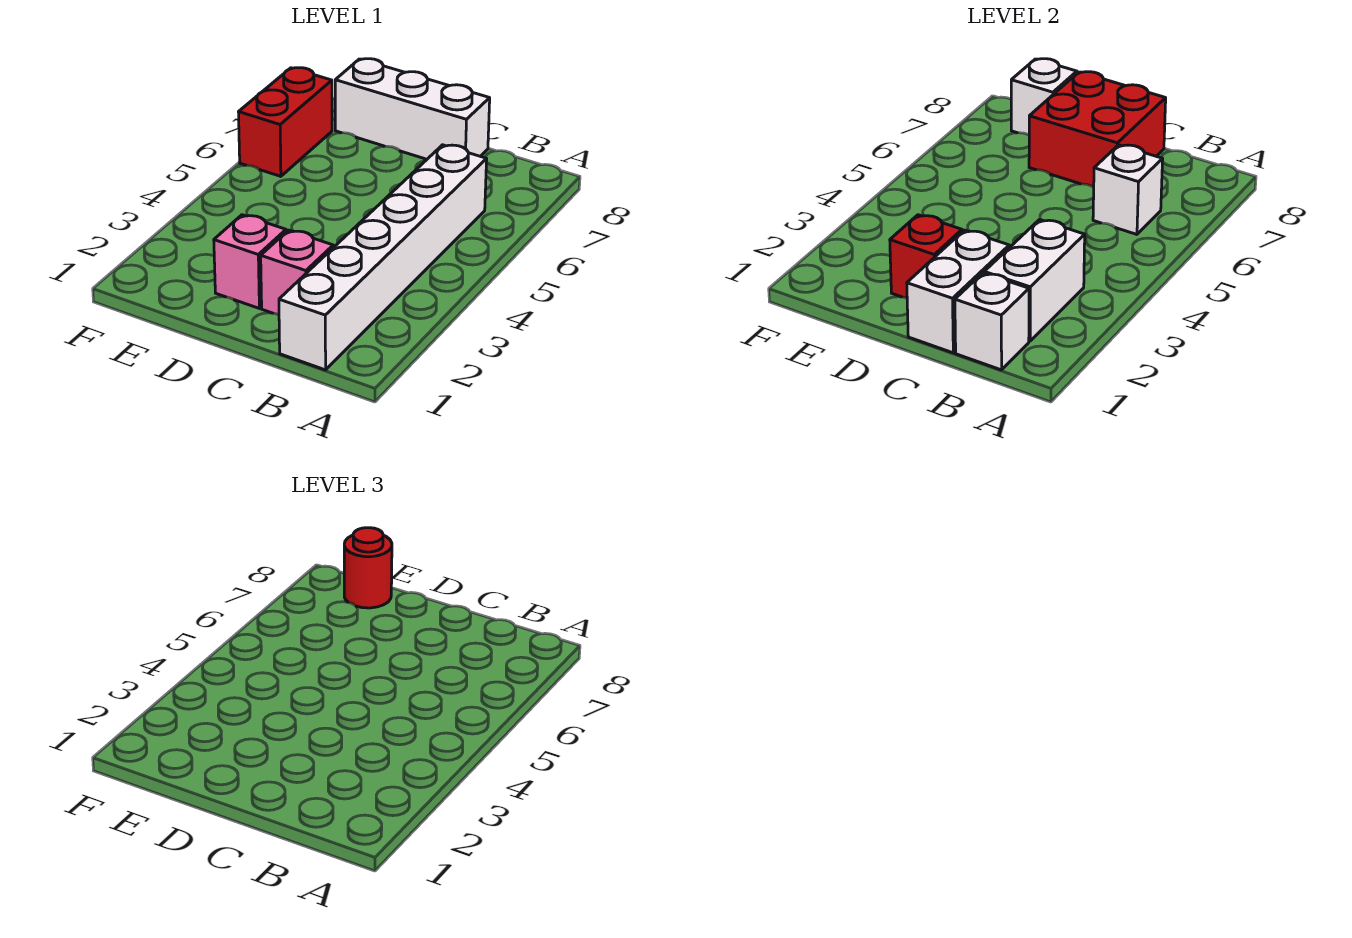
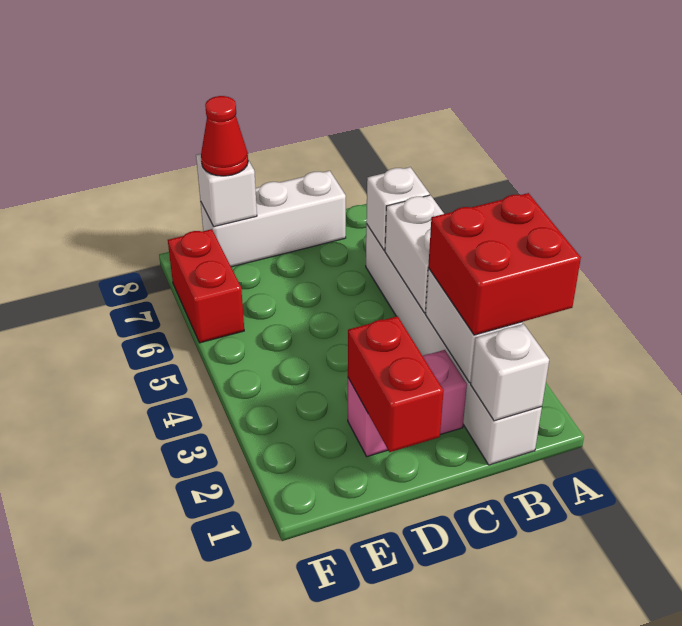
white 1x2 brick [907,230,1009,353] -> white 1x2 brick moved to [385,195,444,313]
red 2x2 brick [1029,72,1166,187] -> red 2x2 brick moved to [428,193,581,335]
red 1x1 brick [890,215,962,298] -> red 1x2 brick [348,316,444,452]
red 1x1 round brick [344,528,392,608] -> red 1x1 cone [201,96,248,176]

